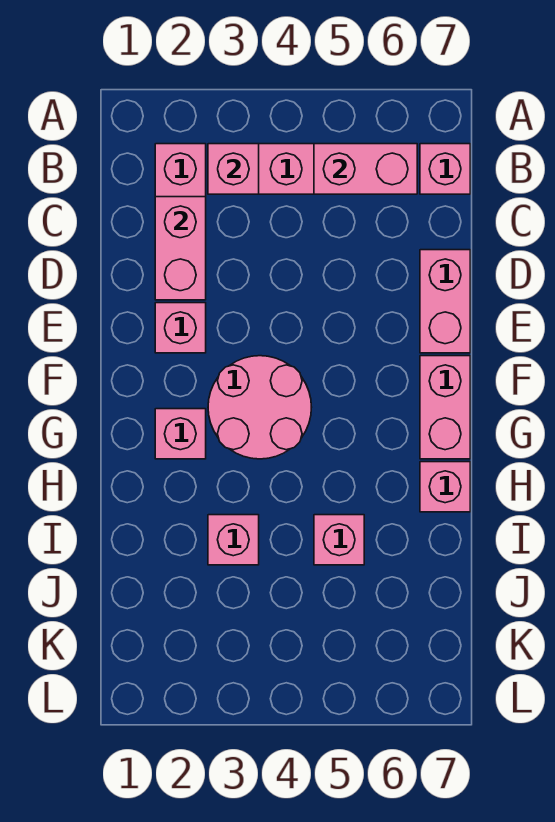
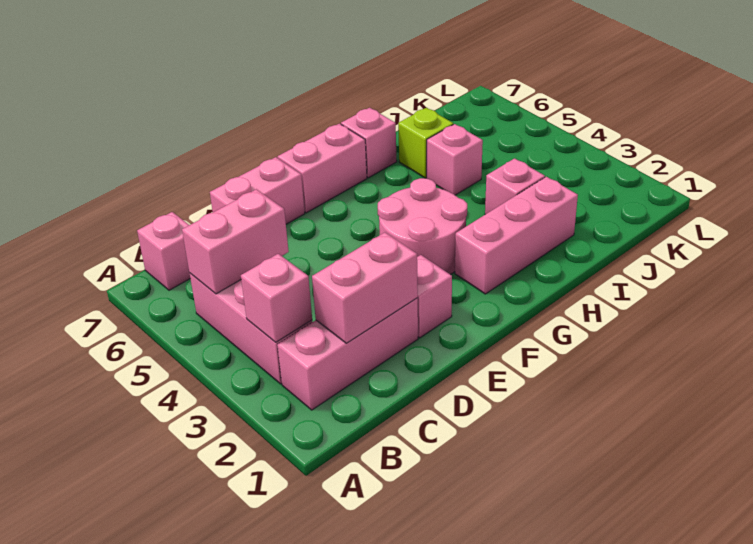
pink 1x2 brick [314,144,417,194] -> pink 1x2 brick turned to [182,189,289,294]
pink 1x1 brick [155,409,206,459] -> pink 1x3 brick [455,177,578,294]
none -> lime 1x1 brick [398,108,453,178]

